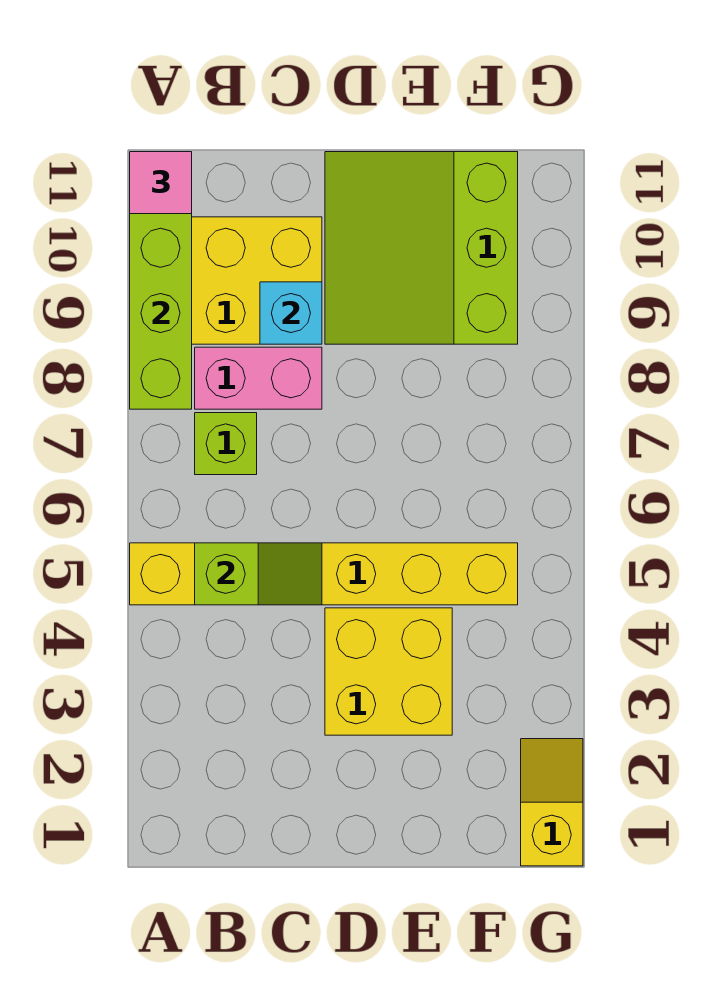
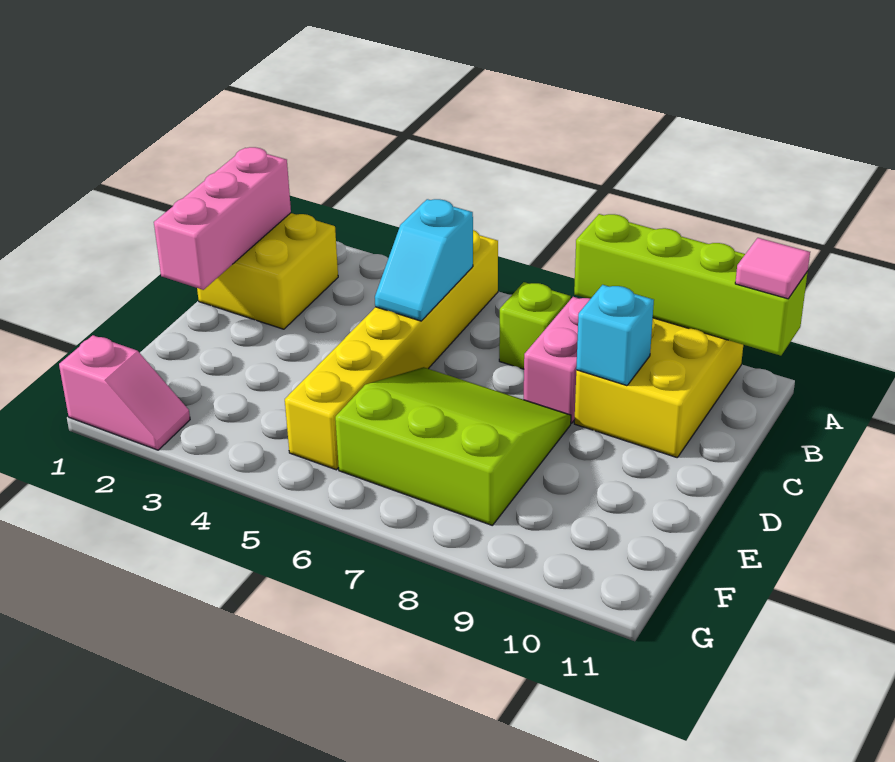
none -> pink 1x3 brick [154,147,291,290]
lime 1x2 slope [195,543,322,605] -> cyan 1x2 slope [375,199,473,321]
yellow 2x2 brick [325,608,452,735] -> yellow 2x2 brick moved to [197,213,338,329]
lime 3x3 slope [325,152,518,344] -> lime 3x3 slope moved to [335,367,571,525]
yellow 1x2 slope [521,739,583,866] -> pink 1x2 slope [59,335,190,450]

